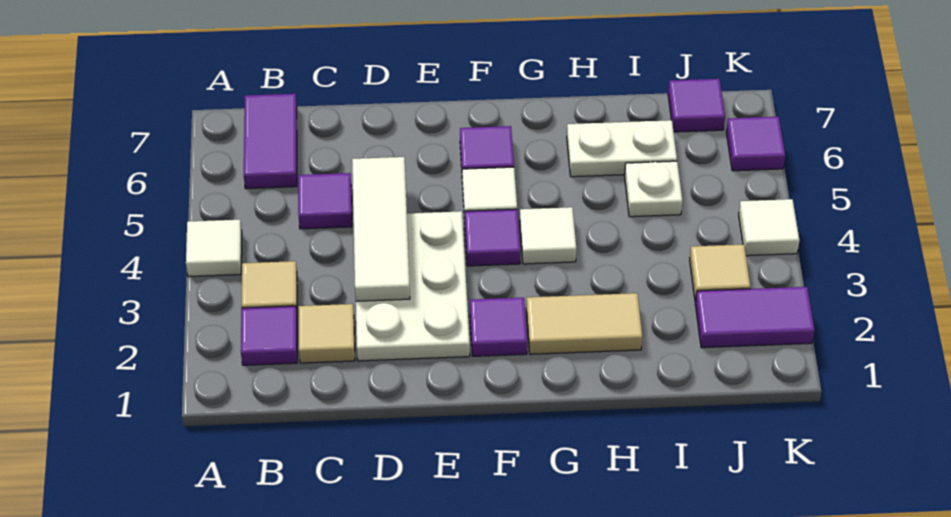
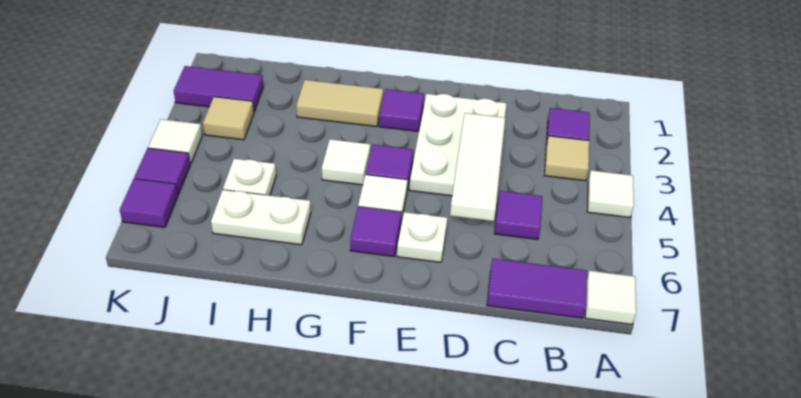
none -> white 1x1 tile [585,271,636,325]
purple 1x2 tile [244,94,297,189] -> purple 1x2 tile turned to [487,259,587,318]
tan 1x1 tile [299,304,355,363] -> none
none -> white 1x1 plate [397,212,447,262]
purple 1x1 tile [668,79,725,132] -> purple 1x1 tile moved to [134,148,190,194]

